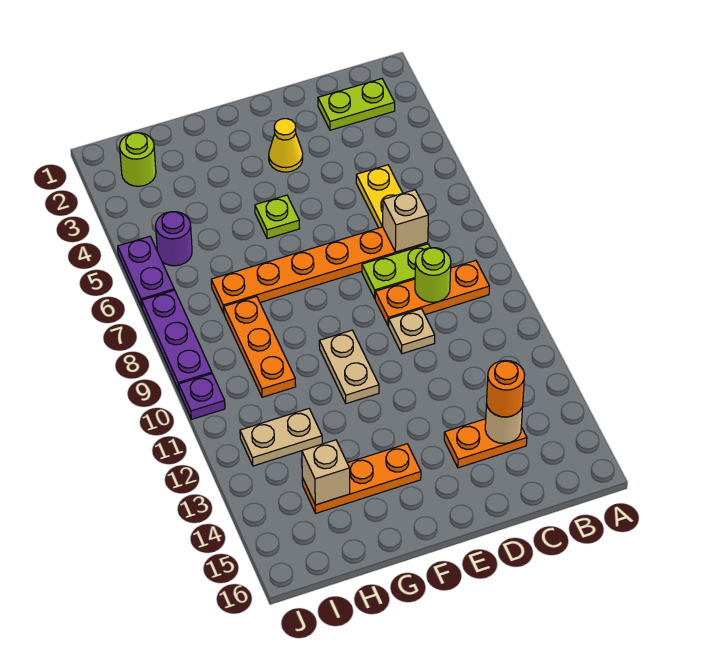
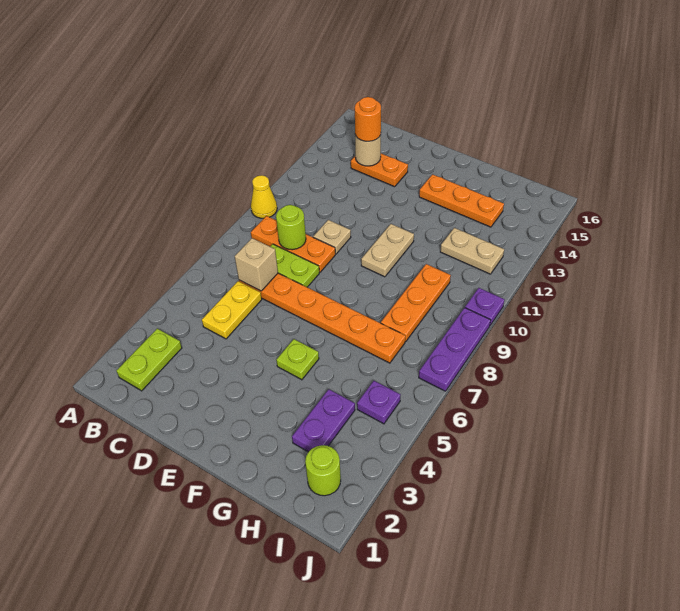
lime 1x2 plate [318,79,395,130] -> lime 1x2 plate turned to [116,329,182,391]
yellow 1x1 cone [269,119,303,172] -> yellow 1x1 cone moved to [251,175,277,218]
tan 1x1 brick [302,440,350,505] -> none
purple 1x1 round brick [156,212,192,266] -> purple 1x1 plate [357,381,400,424]
purple 1x2 plate [118,236,174,307] -> purple 1x2 plate moved to [292,389,355,452]

